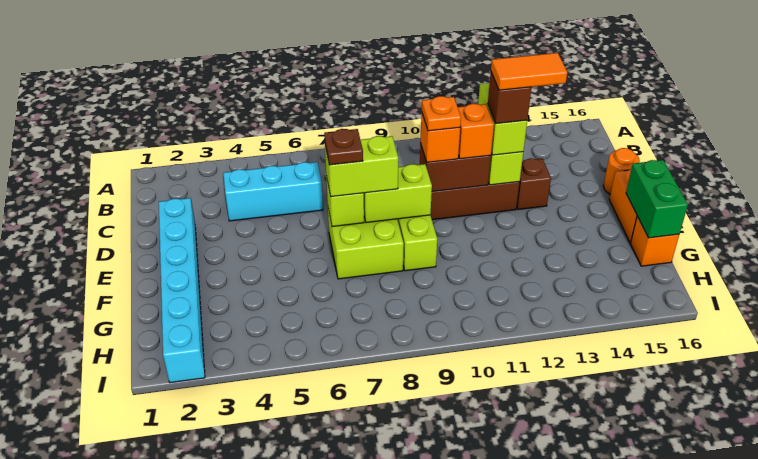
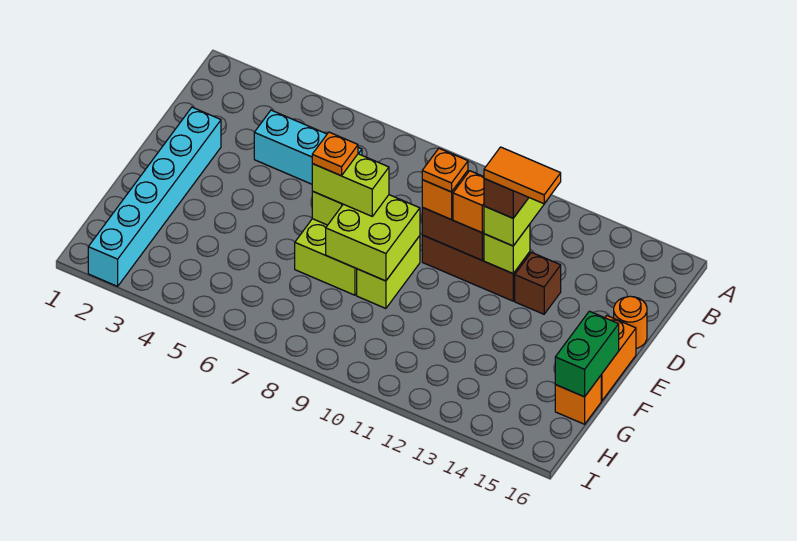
brown 1x1 plate [324,129,363,165] -> orange 1x1 plate [312,132,358,176]
lime 1x2 brick [364,164,432,223] -> lime 2x2 brick [326,195,420,281]

